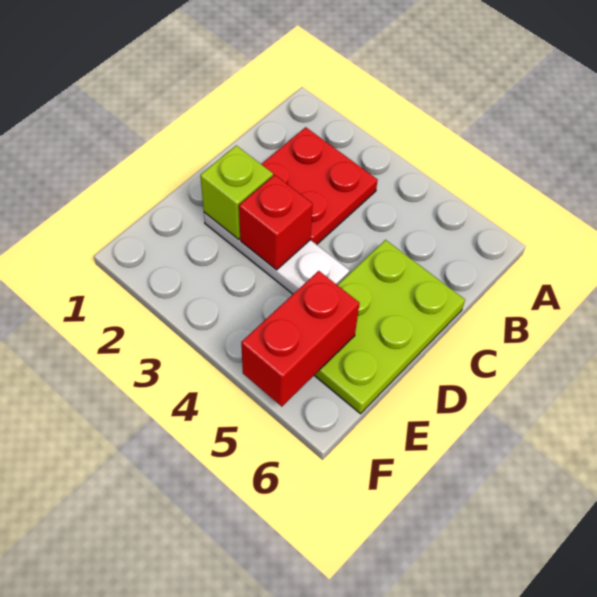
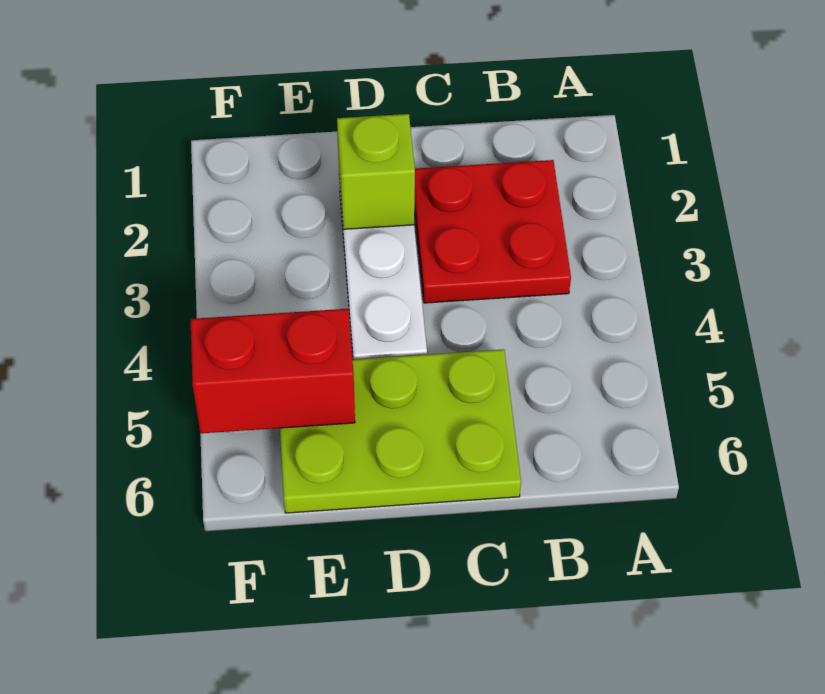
red 1x1 brick [239,175,313,270] -> none

